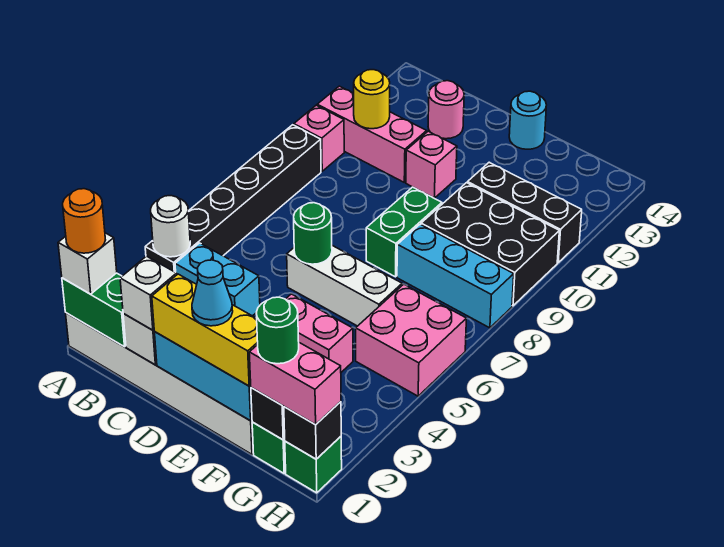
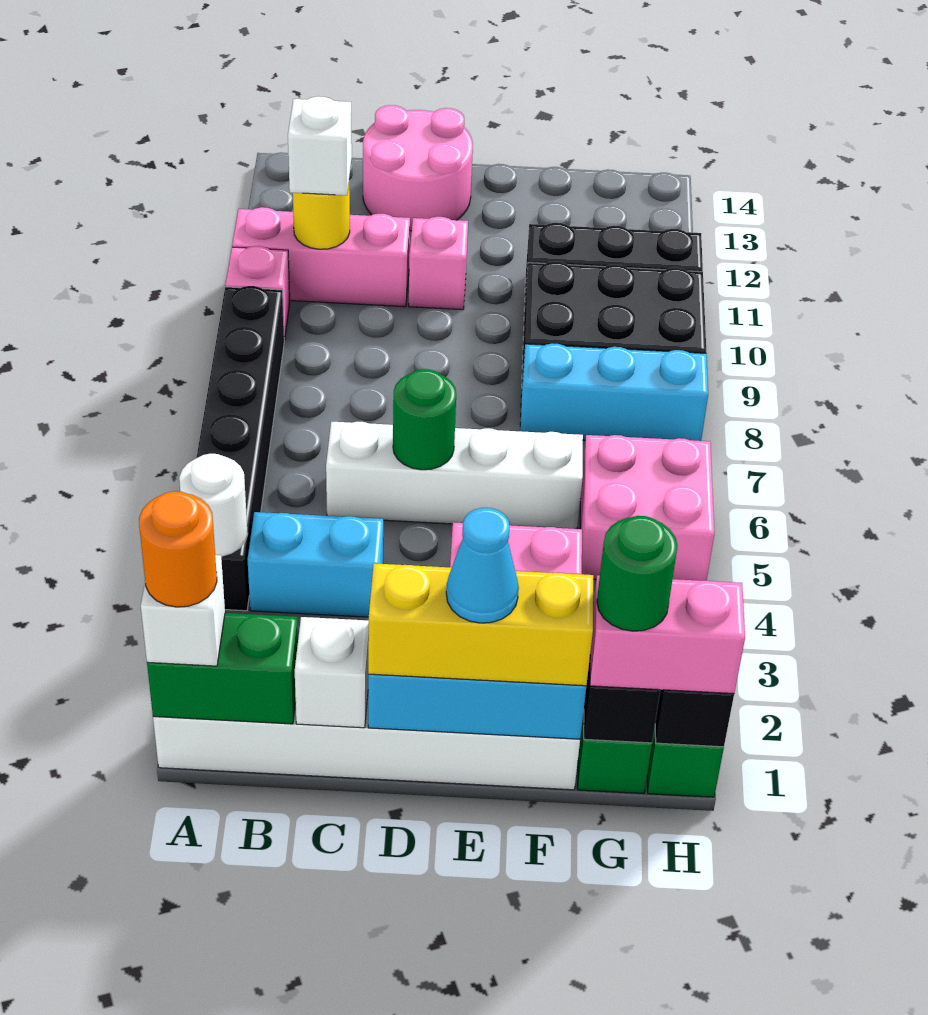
white 1x1 brick [120,256,177,330] -> white 1x1 brick moved to [288,96,352,195]
pink 1x1 round brick [428,81,464,139] -> pink 2x2 round brick [363,105,473,231]
white 1x3 brick [287,246,402,326] -> white 1x4 brick [326,421,583,529]
green 1x2 brick [366,187,442,277] -> none
cyan 1x1 round brick [509,91,546,149] -> none

